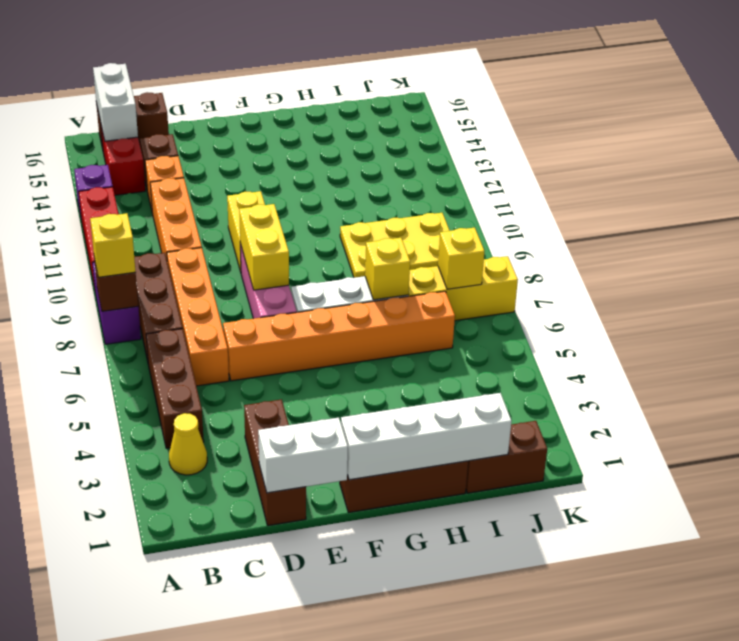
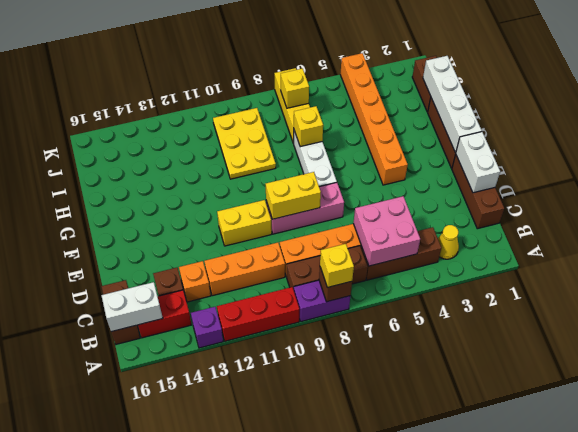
none -> pink 2x2 brick [353,196,420,266]
brown 1x3 brick [244,399,306,526] -> brown 1x3 brick turned to [452,154,504,229]
orange 1x6 brick [223,291,455,381] -> orange 1x6 brick moved to [340,53,408,185]

